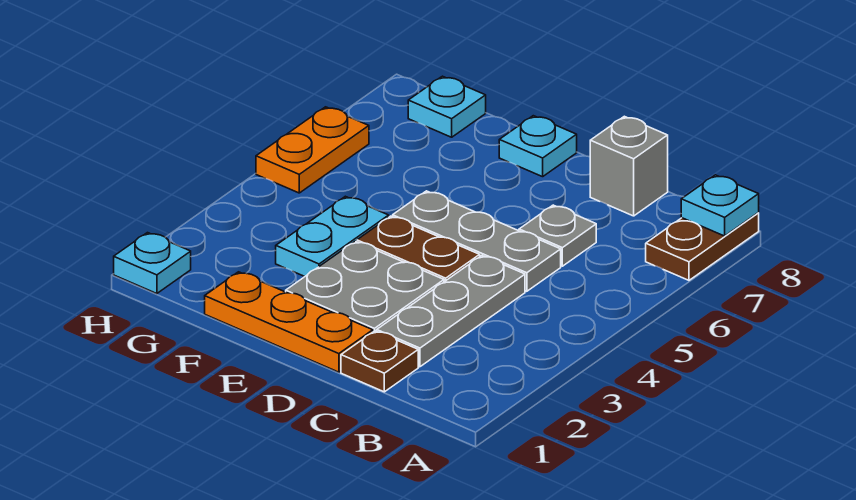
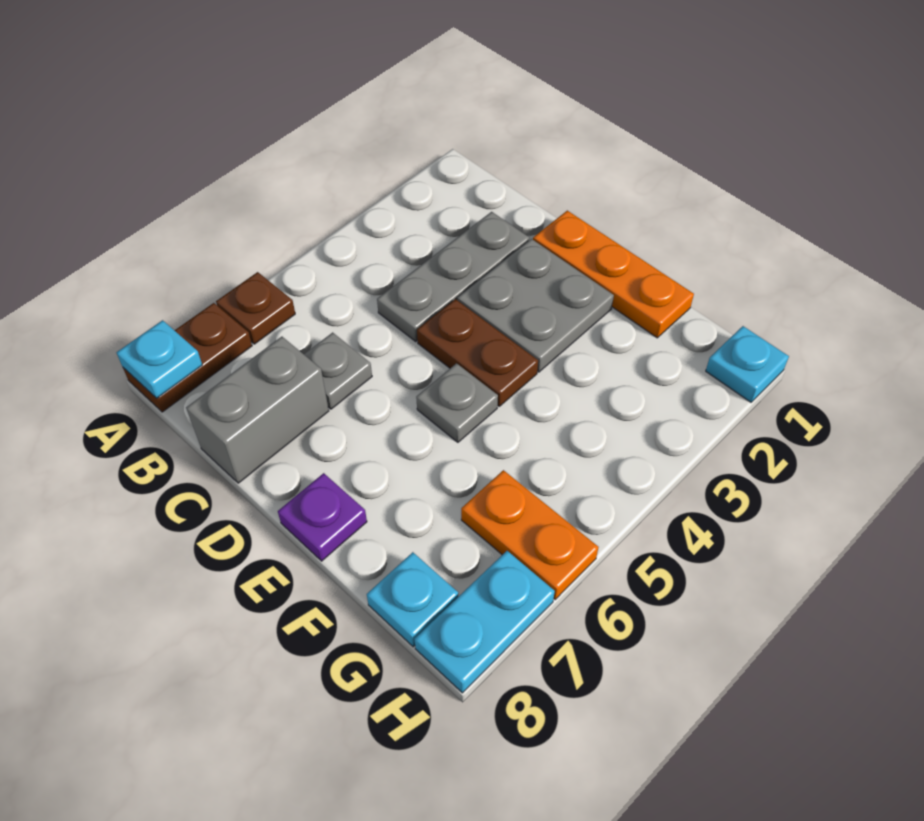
brown 1x1 plate [341,331,418,392] -> brown 1x1 plate moved to [216,272,295,344]
grey 1x3 plate [393,191,561,291] -> grey 1x1 plate [416,363,498,442]
grey 1x1 brick [590,116,668,216] -> grey 1x2 brick [186,337,329,483]
cyan 1x1 plate [499,116,577,177] -> purple 1x1 plate [278,473,367,561]
cyan 1x2 plate [276,196,389,276] -> cyan 1x2 plate moved to [415,551,555,693]
orange 1x2 plate [256,107,369,193] -> orange 1x2 plate turned to [461,470,599,600]

